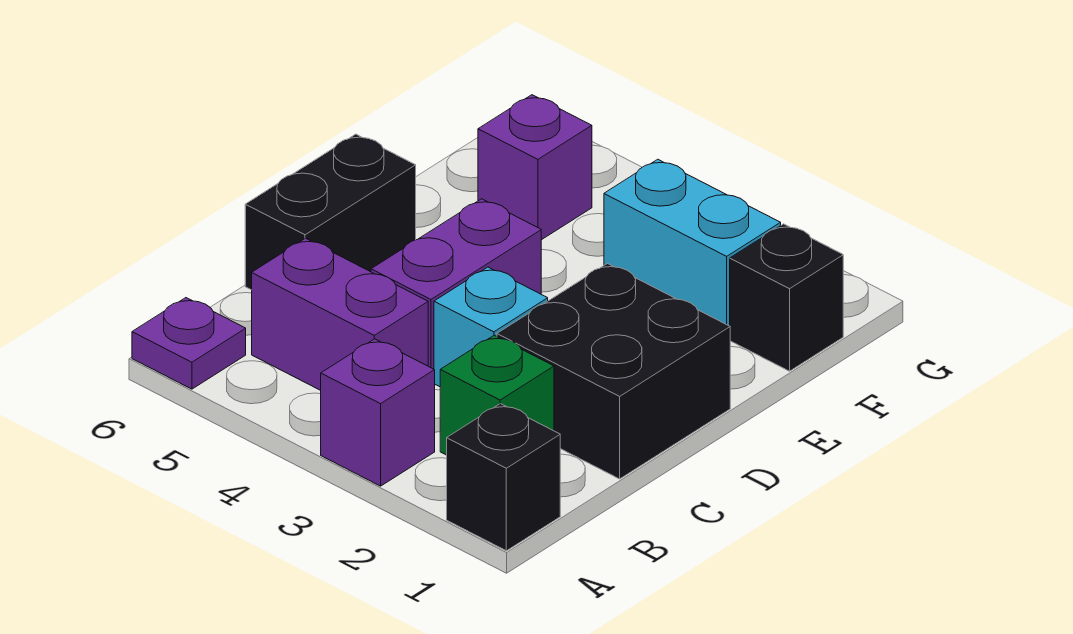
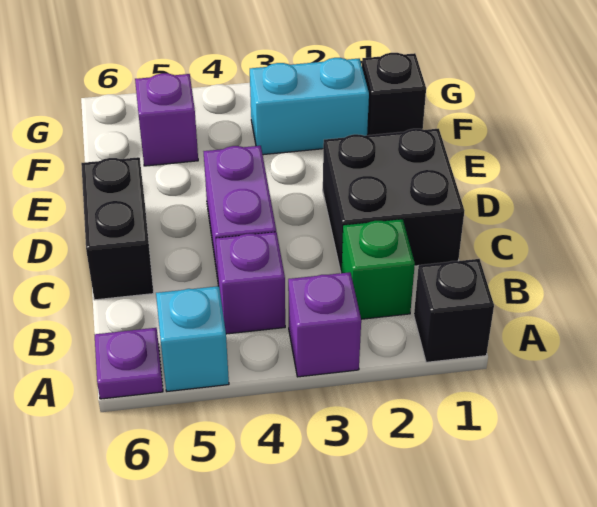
purple 1x2 brick [252,238,428,390] -> purple 1x1 brick [216,232,285,334]
cyan 1x1 brick [434,267,548,387] -> cyan 1x1 brick moved to [156,286,229,391]

